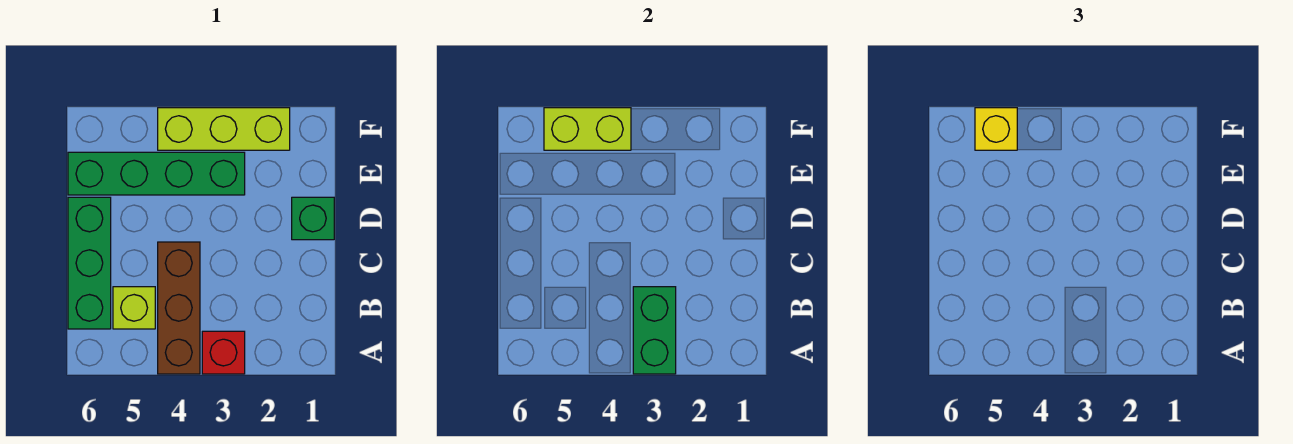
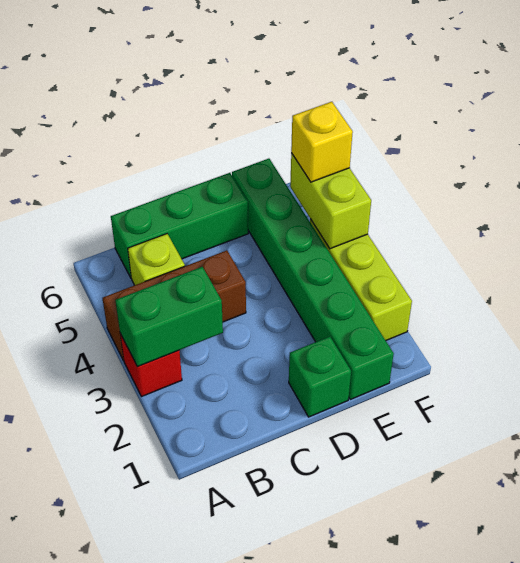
green 1x4 brick [68,152,245,195] -> green 1x6 brick [232,159,394,399]

